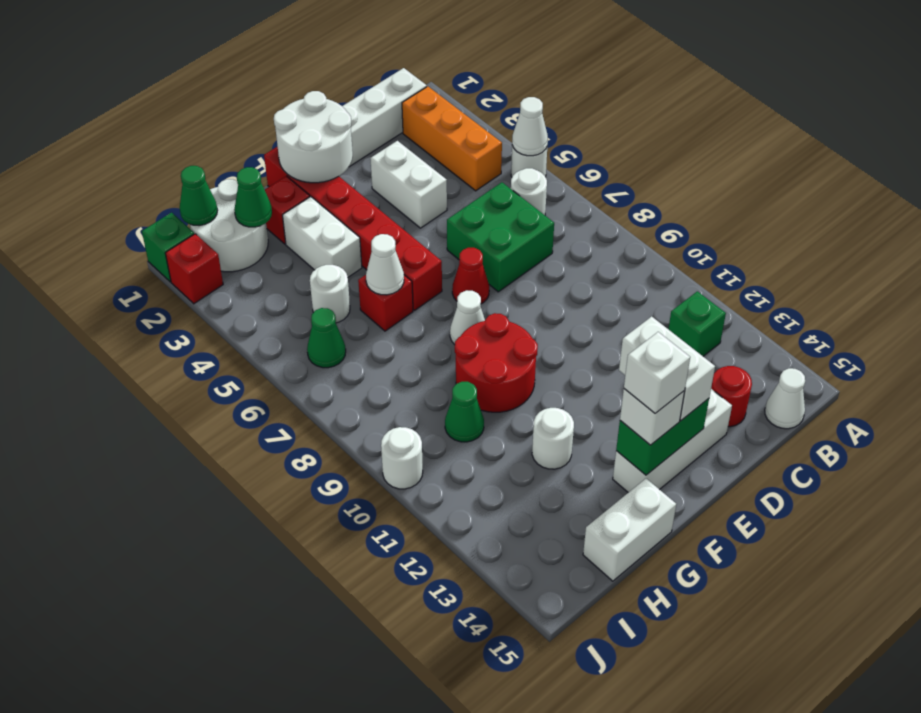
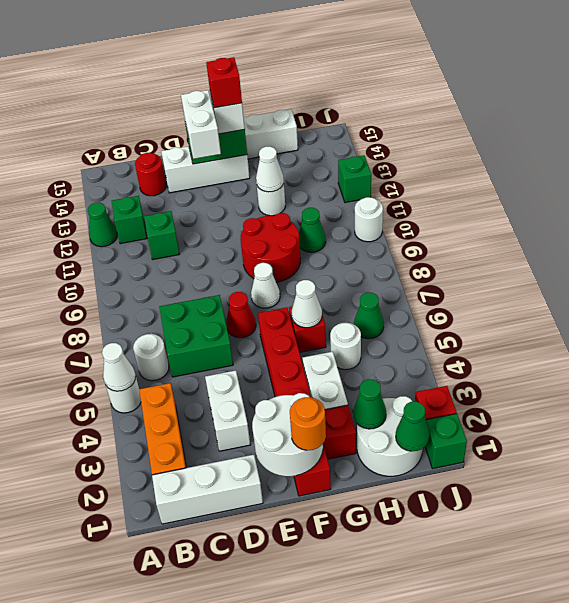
none -> green 1x1 cone [88,203,117,247]
white 1x1 cone [765,368,805,429] -> white 1x1 cone moved to [256,147,284,192]
none -> green 1x1 brick [144,211,179,260]
none -> orange 1x1 round brick [290,397,326,450]
white 1x1 brick [624,332,690,413] -> red 1x1 brick [206,57,242,108]
none -> green 1x1 brick [338,155,371,203]

